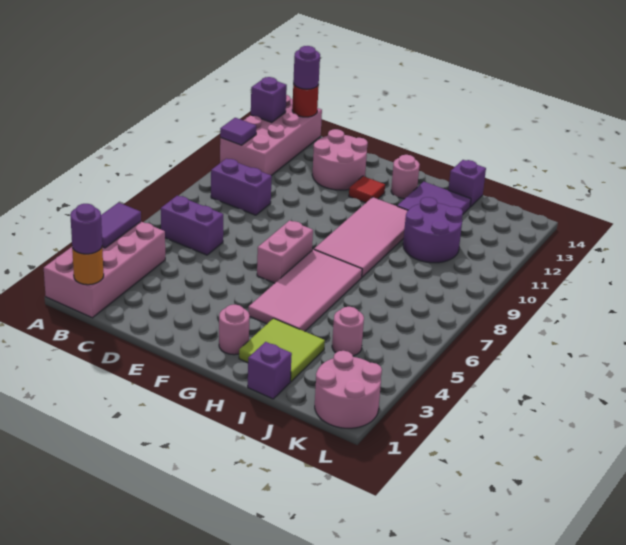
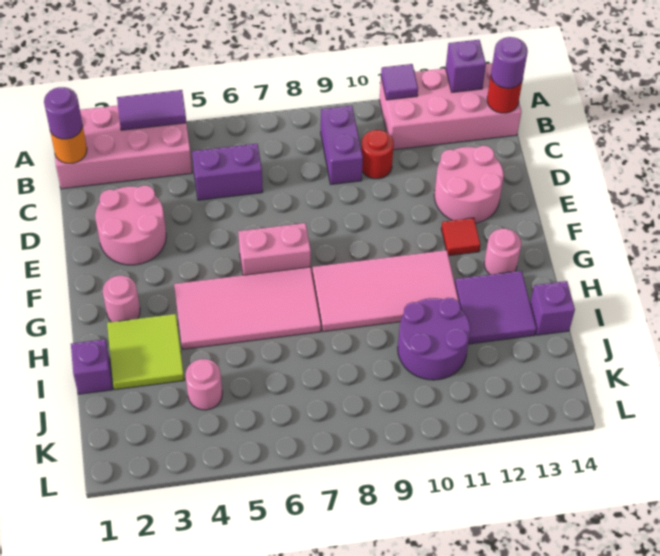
purple 1x2 brick [161,196,223,255] -> purple 1x2 brick turned to [192,144,263,200]
none -> red 1x1 round brick [361,130,394,179]
pink 2x2 round brick [315,351,382,428] -> pink 2x2 round brick moved to [95,186,166,265]

